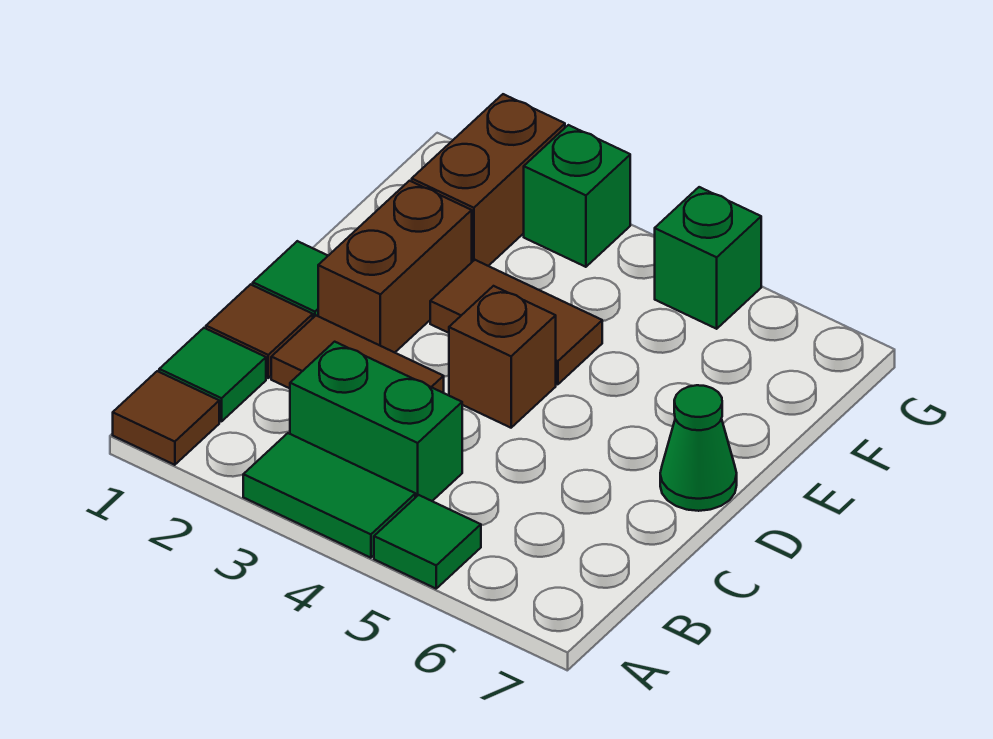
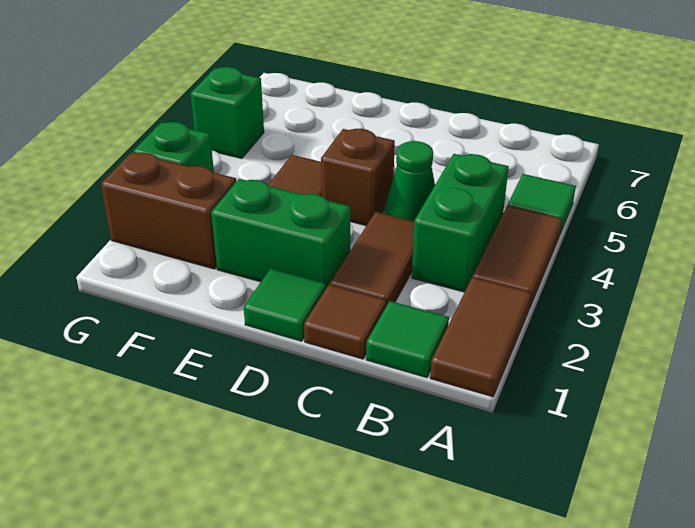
brown 1x1 tile [113,371,219,465] -> brown 1x2 tile [430,277,531,397]
green 1x2 tile [243,433,415,558] -> brown 1x2 tile [473,206,562,309]
brown 1x2 brick [318,181,472,353] -> green 1x2 brick [211,179,350,288]
green 1x1 cone [660,385,737,511] -> green 1x1 cone moved to [384,141,435,221]

